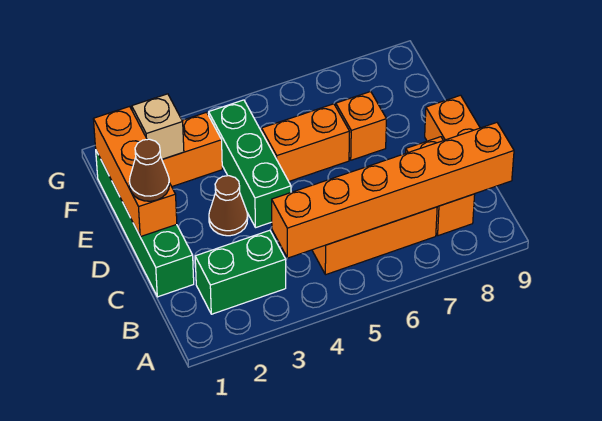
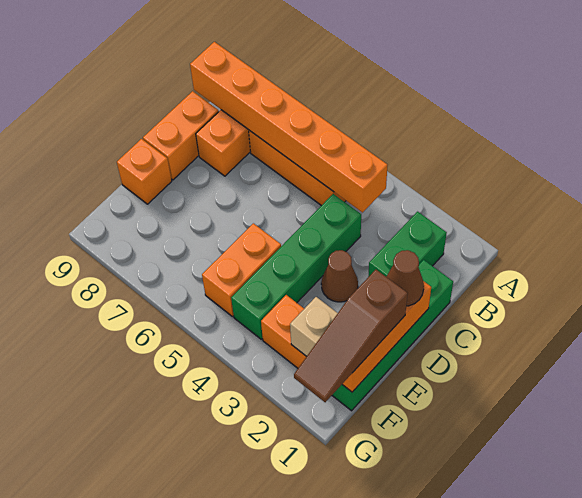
green 1x2 brick [195,230,286,314] -> green 1x2 brick turned to [368,212,447,277]
green 1x3 brick [209,100,291,228] -> green 1x4 brick [231,194,361,339]
none -> brown 1x3 slope [294,270,408,402]
orange 1x2 brick [262,104,350,181] -> orange 1x2 brick turned to [202,223,281,317]
orange 1x1 brick [336,91,387,160] -> orange 1x1 brick moved to [117,139,172,204]

